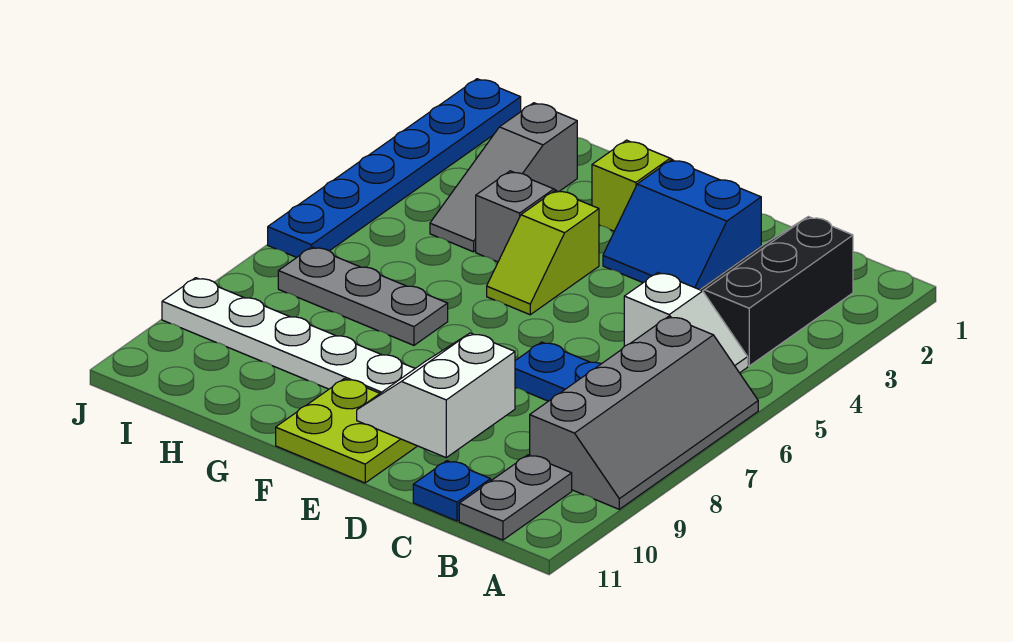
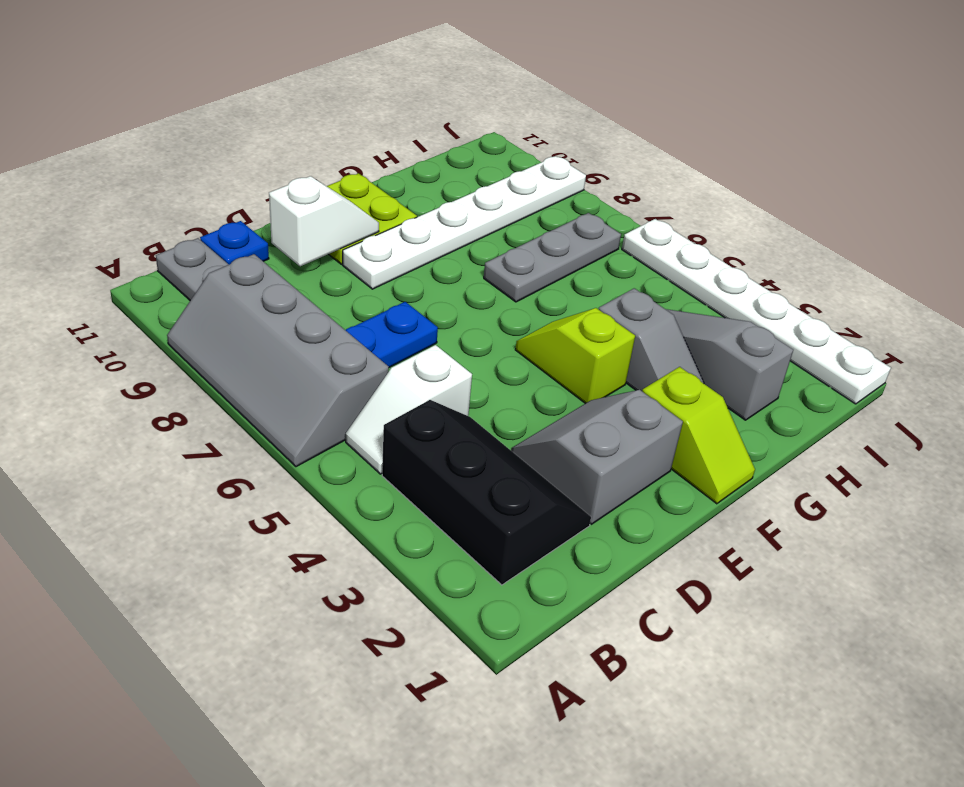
blue 2x2 slope [603,160,761,290] -> grey 2x2 slope [511,390,683,524]
white 2x2 slope [357,333,515,457] -> white 1x2 slope [269,176,379,266]
blue 1x6 plate [268,79,521,258] -> white 1x6 plate [622,219,891,404]

